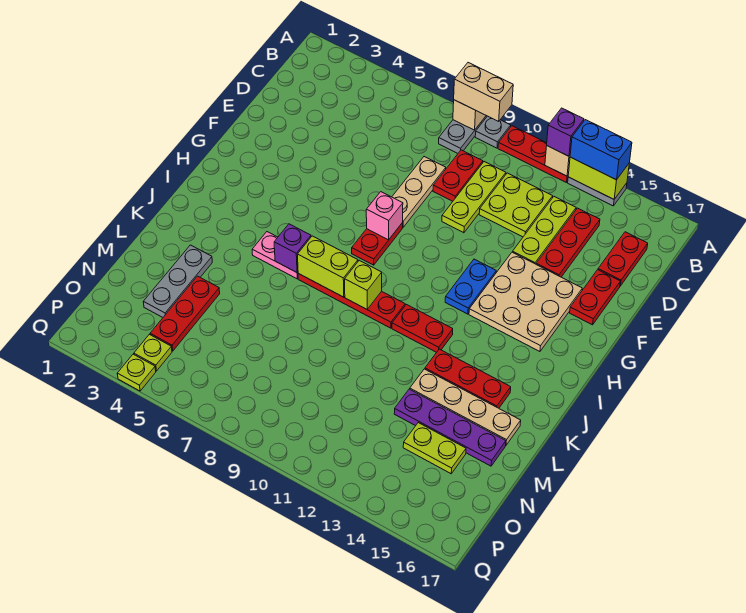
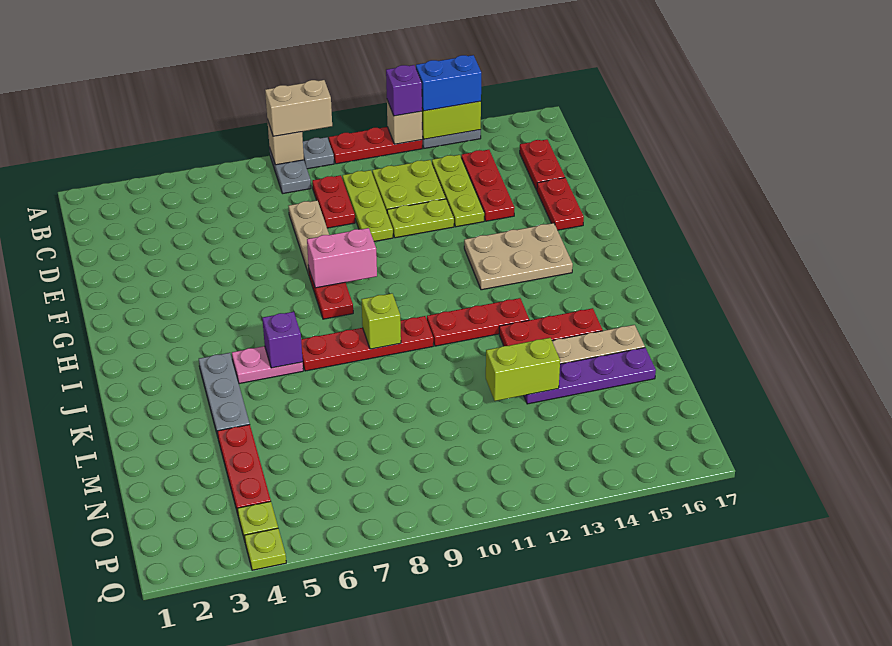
tan 3x3 plate [469,252,582,352] -> tan 2x3 plate [464,223,573,290]
pink 1x1 brick [366,192,403,240] -> pink 1x2 brick [307,228,377,288]
blue 1x2 plate [445,259,496,314] -> none
lime 1x2 brick [298,236,358,297] -> lime 1x2 brick moved to [486,338,560,401]
red 1x2 plate [392,305,453,352] -> red 1x3 plate [427,298,529,346]
grey 1x3 plate [143,245,212,317] -> grey 1x3 plate moved to [199,353,250,436]
lime 1x2 plate [403,423,466,474] -> lime 1x2 plate moved to [387,199,454,238]

